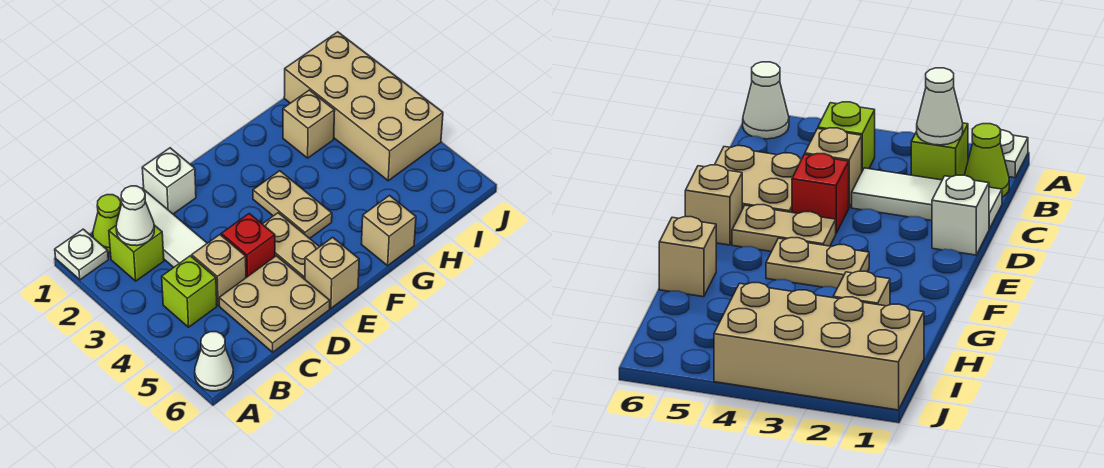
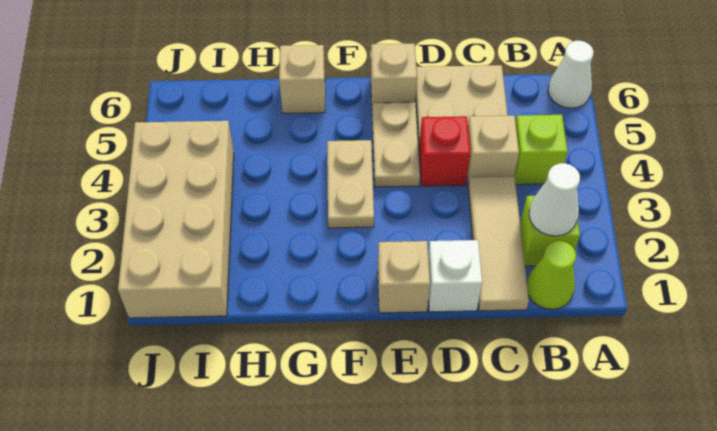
white 1x1 plate [55,229,108,280] -> none
white 1x3 tile [121,188,207,267] -> tan 1x3 tile [468,176,529,311]
tan 1x1 brick [283,90,335,158] -> tan 1x1 brick moved to [378,241,430,313]

